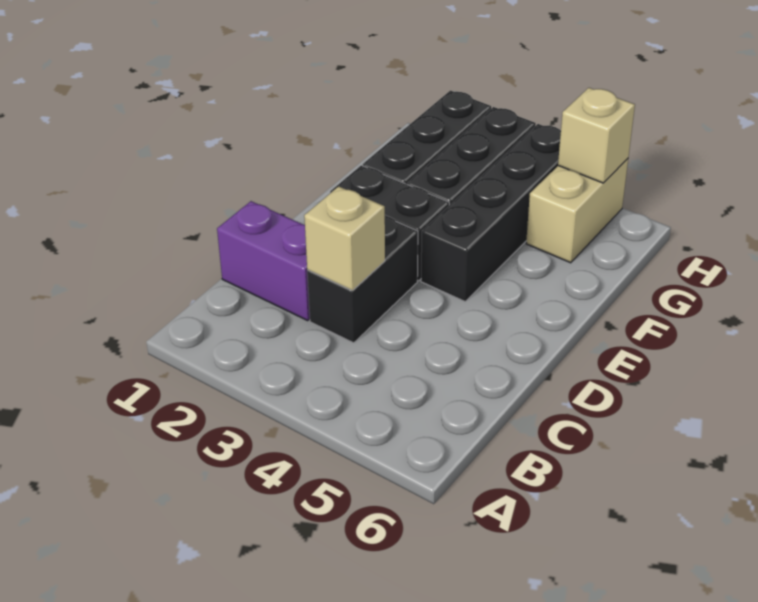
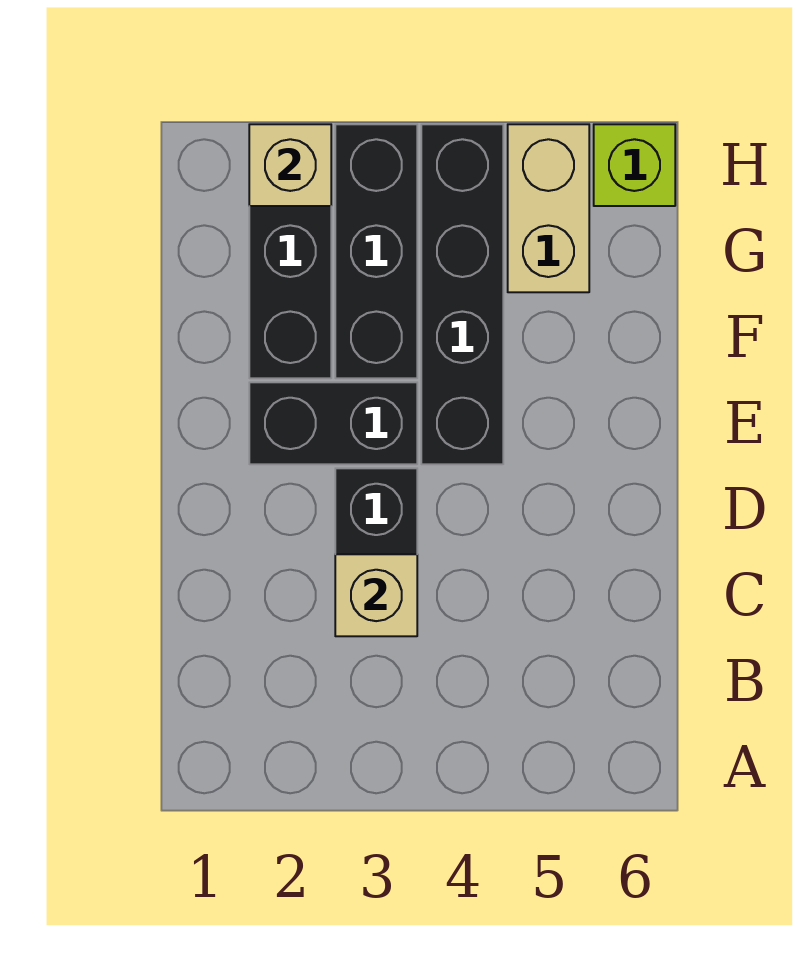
purple 1x2 brick [217,201,310,321] -> none
tan 1x1 brick [558,88,635,183] -> tan 1x1 brick moved to [249,124,331,206]
none -> lime 1x1 brick [594,124,675,206]

